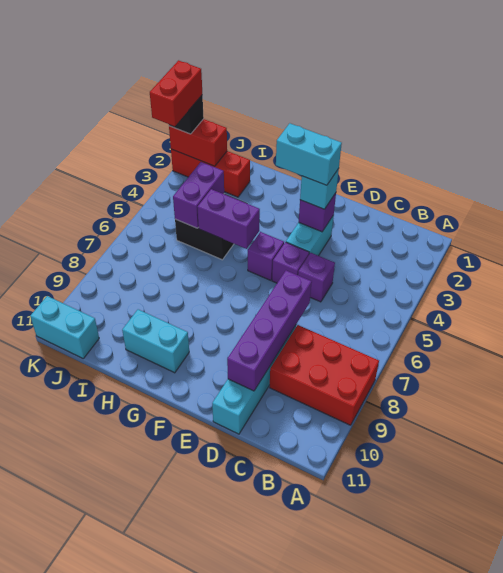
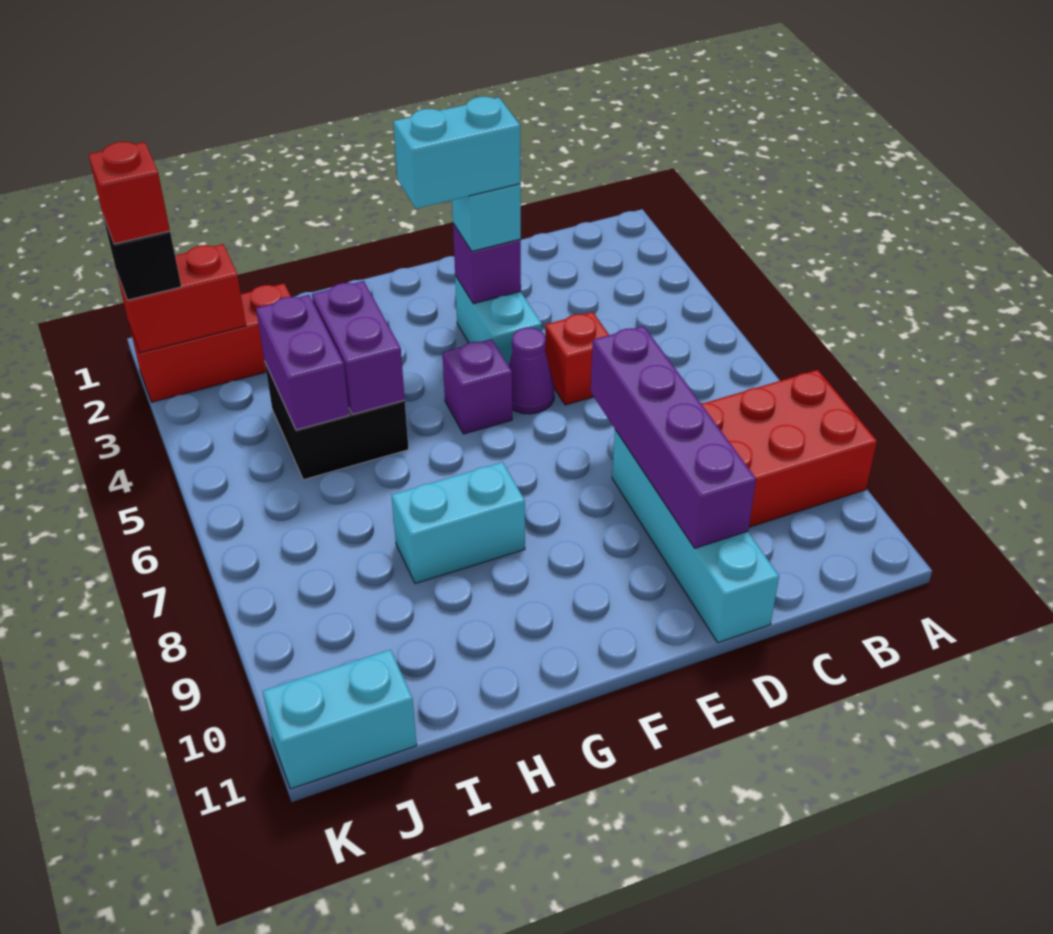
purple 1x1 brick [298,253,335,302] -> red 1x1 brick [545,312,609,405]
purple 1x1 brick [272,242,309,283] -> purple 1x1 cone [509,328,555,414]
purple 1x2 brick [197,189,260,249] -> purple 1x2 brick turned to [312,281,405,415]
cyan 1x2 brick [122,309,189,373] -> cyan 1x2 brick moved to [392,462,525,584]
red 1x2 brick [150,60,202,126] -> red 1x1 brick [88,142,170,244]

